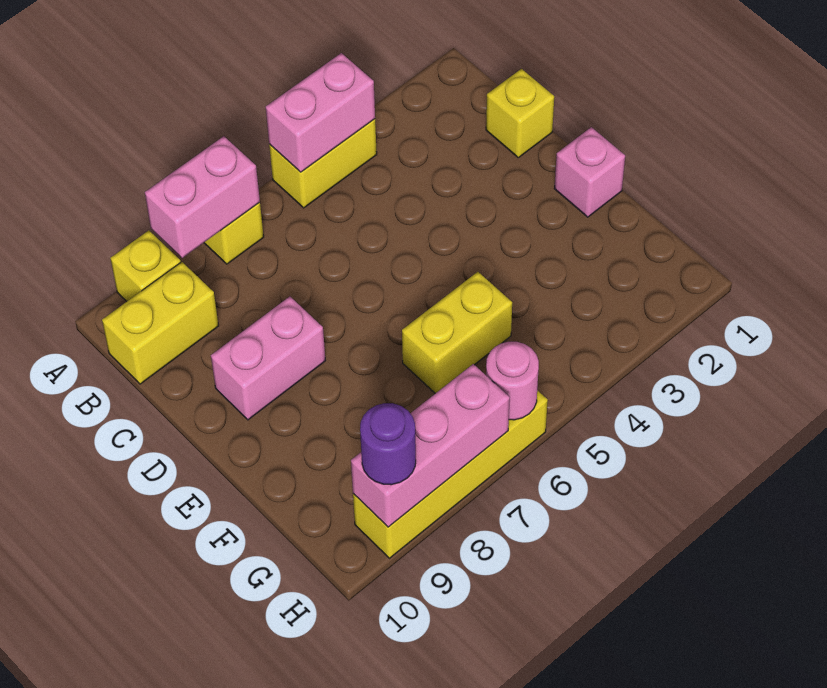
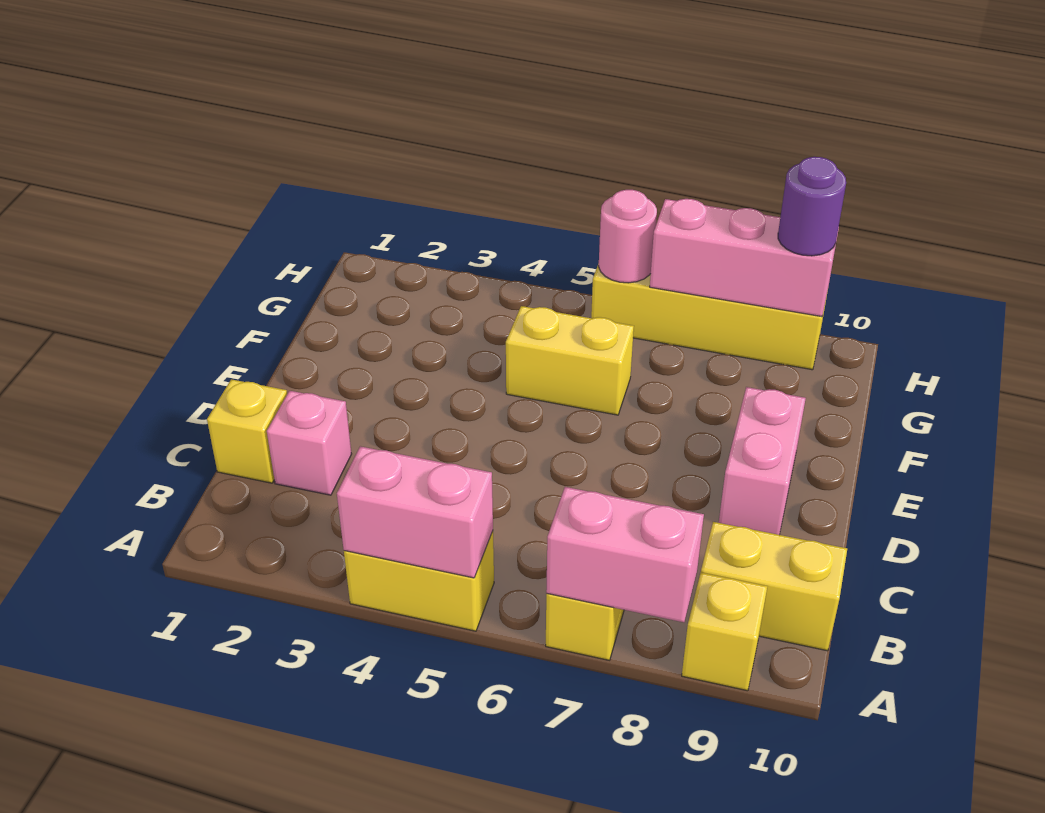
pink 1x2 brick [211,296,326,420] -> pink 1x2 brick turned to [719,387,806,535]
pink 1x1 brick [554,127,625,217] -> pink 1x1 brick moved to [267,391,351,495]

